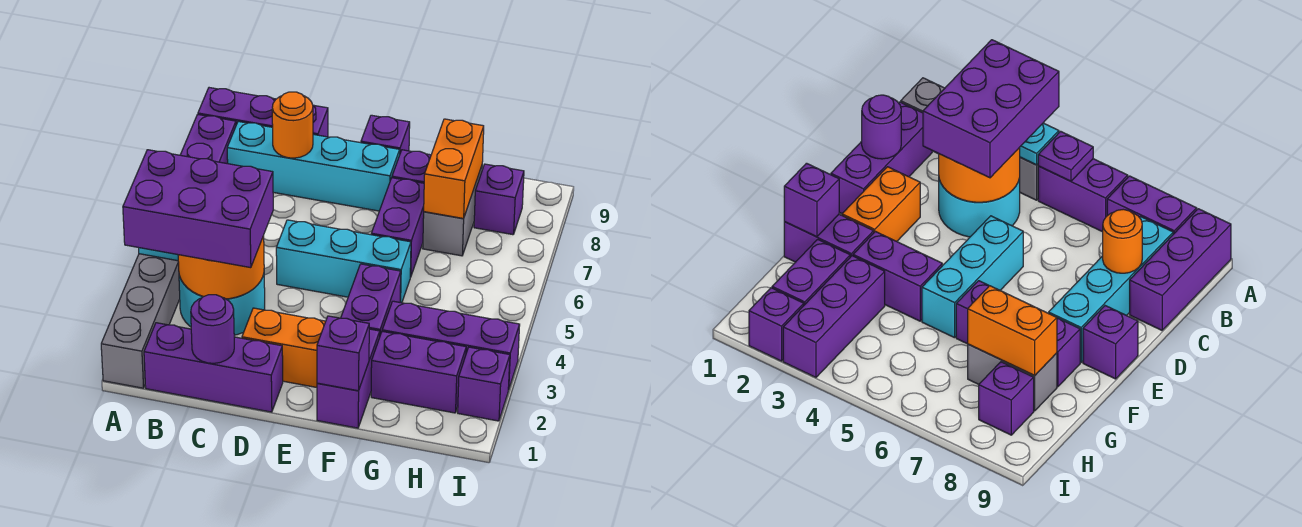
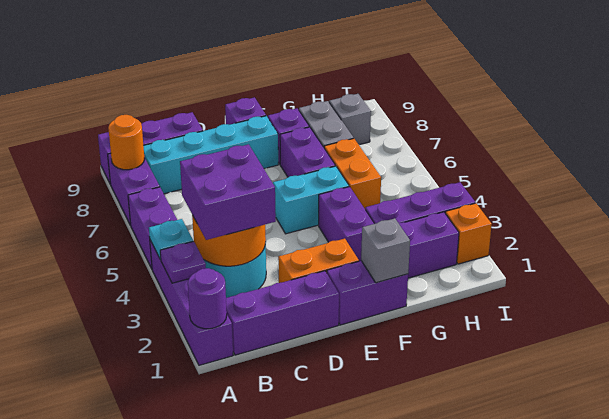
grey 1x4 brick [101,254,180,388] -> purple 1x4 brick [150,240,233,365]
purple 2x3 brick [123,150,273,268] -> purple 2x2 brick [180,144,276,240]
purple 1x1 plate [1038,131,1093,181] -> purple 1x1 plate moved to [160,241,206,283]
purple 1x1 round brick [191,295,234,363] -> purple 1x1 round brick moved to [188,268,227,329]
orange 1x1 round brick [272,92,313,158] -> orange 1x1 round brick moved to [108,115,145,170]
cyan 1x3 brick [276,220,411,303] -> cyan 1x2 brick [273,166,349,234]
purple 1x2 brick [317,329,380,428] -> purple 1x2 brick turned to [327,261,408,325]
purple 1x1 brick [317,316,369,391] -> grey 1x1 brick [361,218,410,283]
orange 1x2 brick [424,119,484,219] -> orange 1x2 brick moved to [324,138,381,209]
purple 1x1 brick [474,164,524,235] -> grey 1x1 brick [329,94,371,145]
purple 1x1 brick [458,347,510,421] -> orange 1x1 brick [445,203,492,264]

